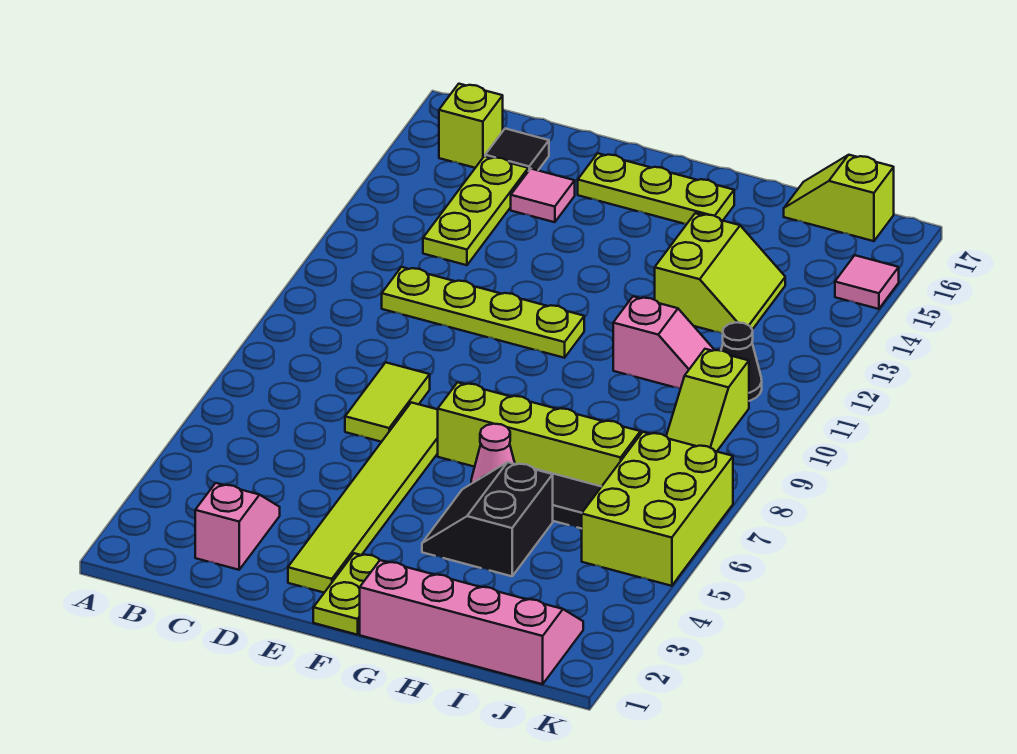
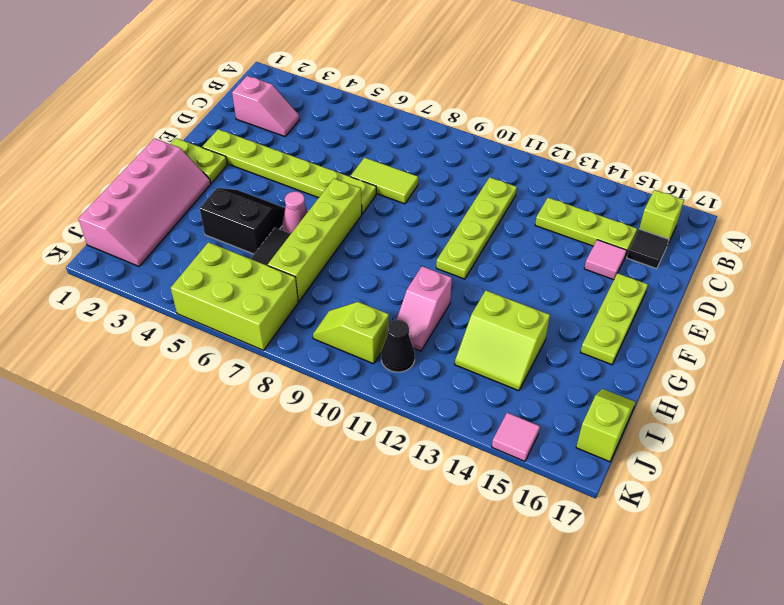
lime 1x6 tile [288,402,438,593] -> lime 1x6 plate [202,129,376,214]

